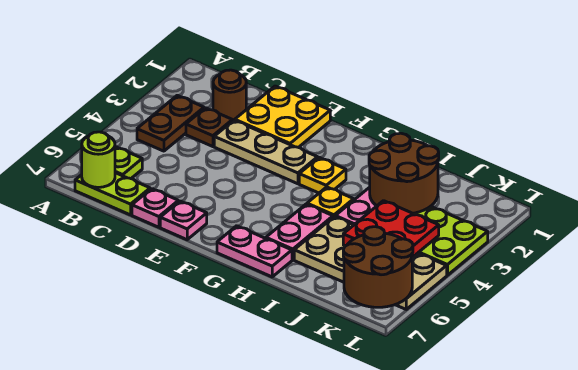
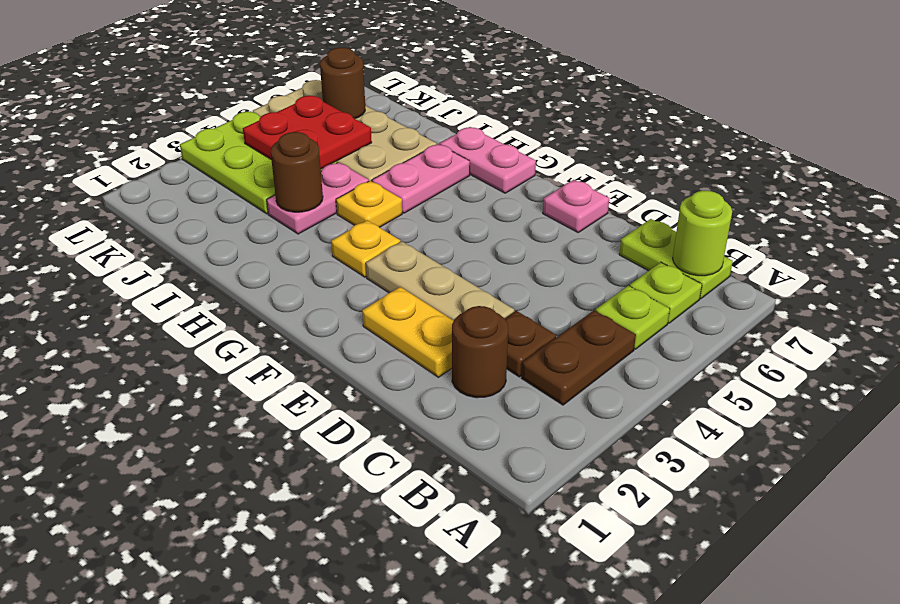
none -> lime 1x1 plate [596,286,670,349]
yellow 2x2 plate [235,86,330,147] -> yellow 1x2 plate [362,287,453,377]
pink 1x1 plate [132,189,178,227] -> none
brown 2x2 round brick [369,133,439,213] -> brown 1x1 round brick [271,132,323,212]
brown 2x2 round brick [343,227,413,307] -> brown 1x1 round brick [320,48,365,119]

